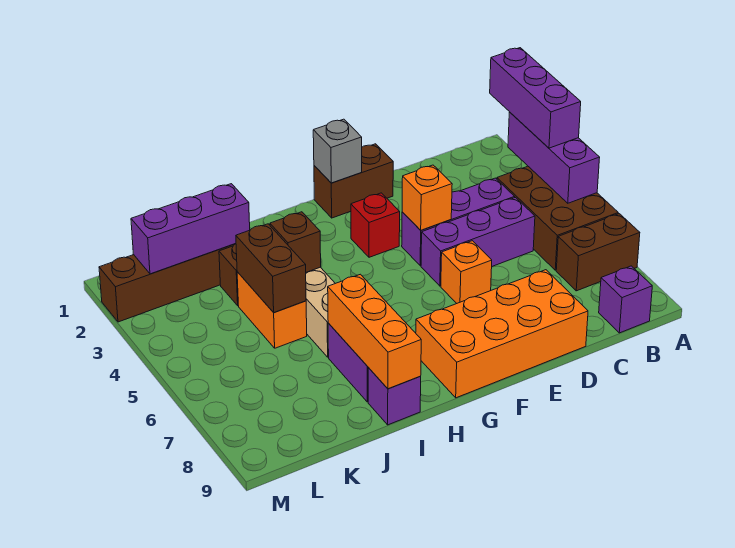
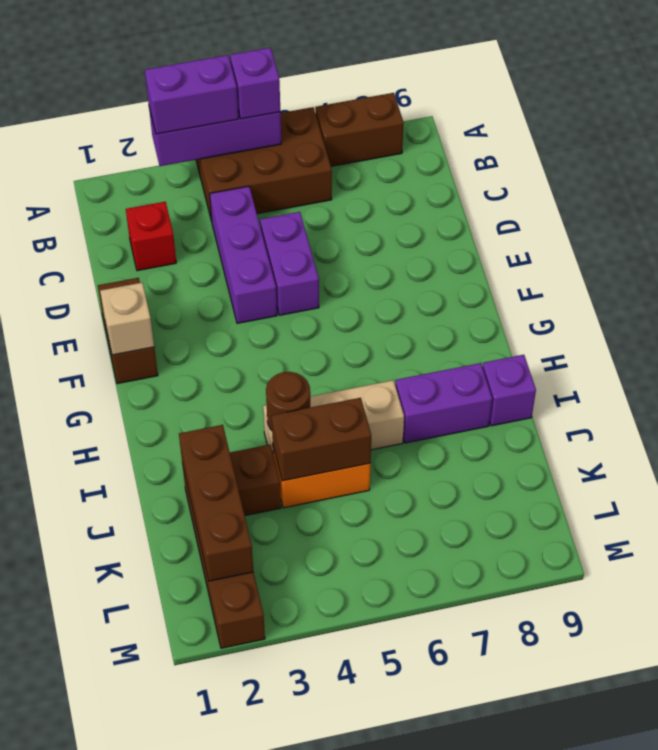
purple 1x3 brick [490,48,581,148] -> purple 1x2 brick [145,55,238,134]
brown 1x2 brick [556,214,640,291] -> brown 1x2 brick turned to [315,93,404,166]
purple 1x1 brick [599,266,652,333] -> purple 1x1 brick moved to [230,48,280,119]
purple 1x3 brick [421,198,535,286] -> purple 1x2 brick [260,212,319,315]
orange 2x4 brick [416,270,588,398] -> none
orange 1x1 brick [402,165,452,230] -> none
orange 1x1 brick [441,241,492,303] -> none
grey 1x1 brick [313,119,362,183] -> tan 1x1 brick [100,283,154,355]
red 1x1 brick [351,193,400,257] -> red 1x1 brick moved to [126,202,176,271]
brown 1x1 brick [270,212,321,272] -> brown 1x1 round brick [266,372,310,430]
orange 1x3 brick [328,274,421,389] -> none
purple 1x3 brick [131,184,250,274] -> brown 1x3 brick [179,425,253,581]

